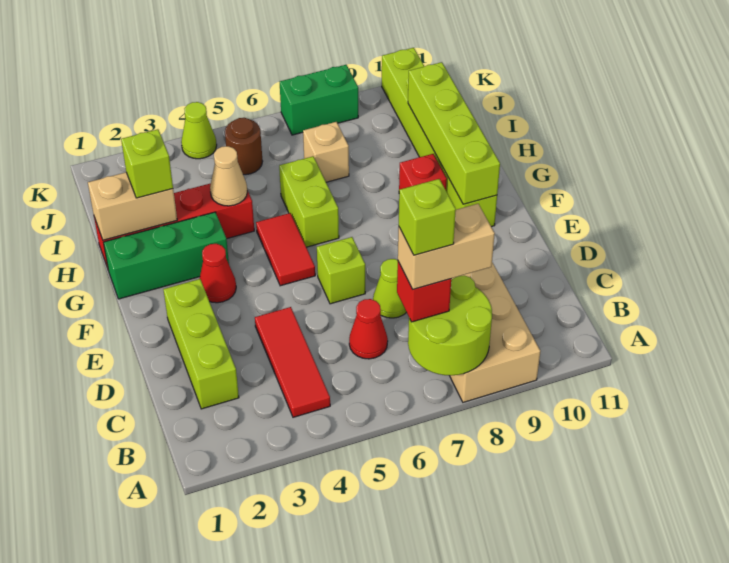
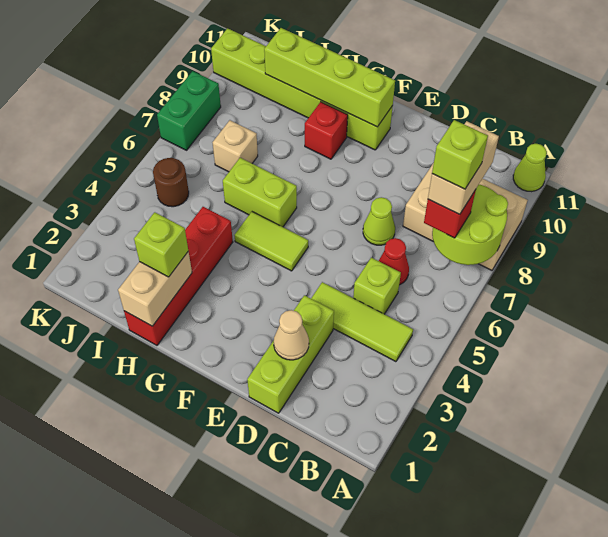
red 1x3 tile [255,307,330,417] -> lime 1x3 tile [311,282,413,362]
lime 1x3 brick [163,279,239,409] -> lime 1x3 brick turned to [247,295,334,413]
lime 1x1 brick [317,237,365,304] -> lime 1x1 brick moved to [353,257,401,314]
red 1x1 cone [200,244,236,303] -> none
red 1x2 tile [256,213,315,286] -> lime 1x2 tile [234,212,308,271]
green 1x3 brick [103,212,229,299] -> none
tan 1x1 cone [210,146,247,206] -> tan 1x1 cone moved to [274,310,309,360]
lime 1x1 cone [181,102,217,159] -> lime 1x1 cone moved to [513,144,547,192]

